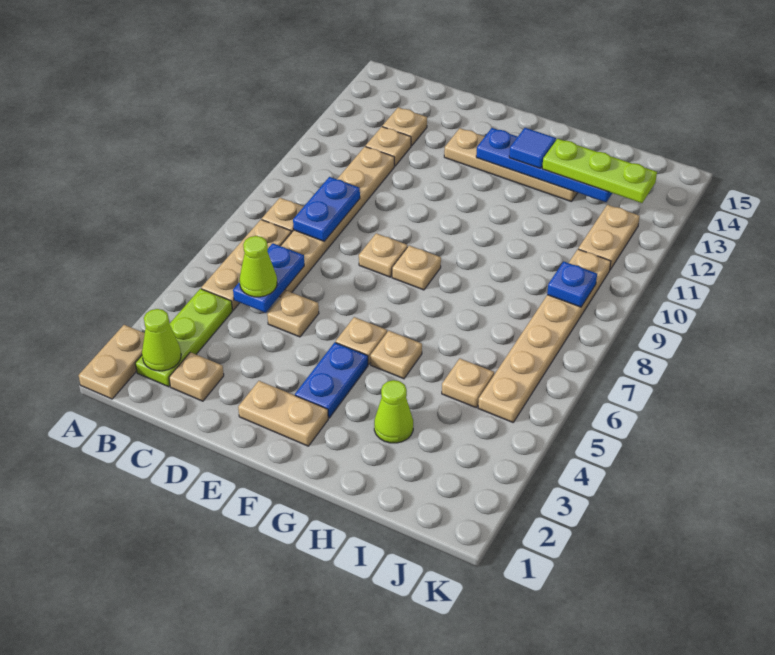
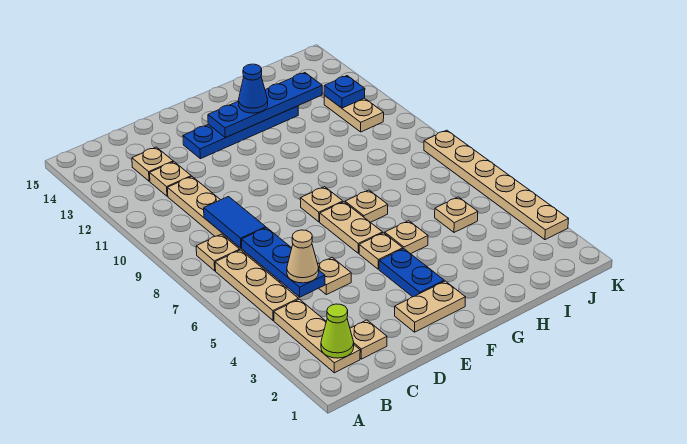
tan 1x2 plate [79,325,145,399] -> tan 1x2 plate moved to [320,202,383,253]
lime 1x3 plate [135,289,232,387] -> tan 1x3 plate [274,299,360,373]
blue 1x2 plate [233,243,304,313] -> blue 1x3 plate [242,228,325,297]
lime 1x1 cone [240,236,277,297] -> tan 1x1 cone [287,230,319,283]
blue 1x2 plate [293,177,360,241] -> blue 1x2 tile [204,197,266,248]
tan 1x1 plate [359,233,407,277] -> tan 1x1 plate moved to [345,190,388,222]
tan 1x4 plate [444,128,577,202] -> blue 1x4 plate [183,106,298,159]
blue 1x1 tile [509,128,556,168] -> blue 1x1 cone [238,64,268,113]
lime 1x1 cone [374,380,413,443] -> none
lime 1x3 plate [542,139,657,203] -> none
tan 1x6 plate [478,249,611,422] -> tan 1x6 plate moved to [424,130,568,240]
blue 1x1 plate [547,261,597,307] -> blue 1x1 plate moved to [324,76,365,108]

